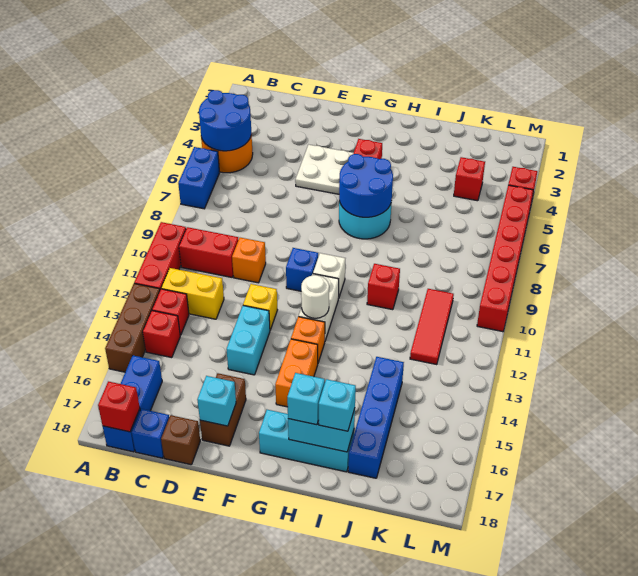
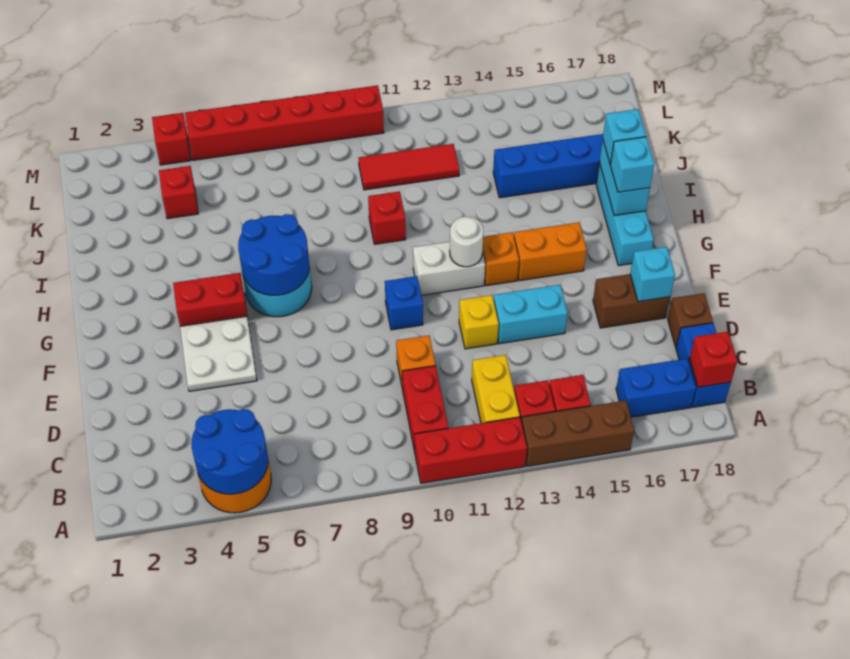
blue 1x2 brick [178,147,220,209] -> none
white 1x1 brick [313,253,345,298] -> none

